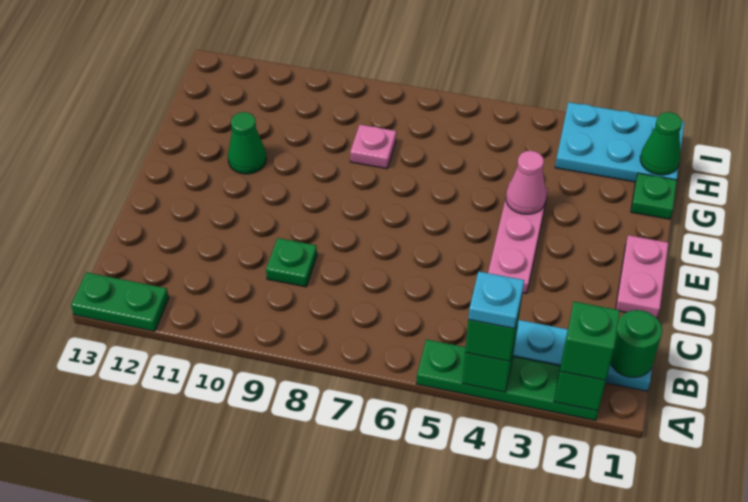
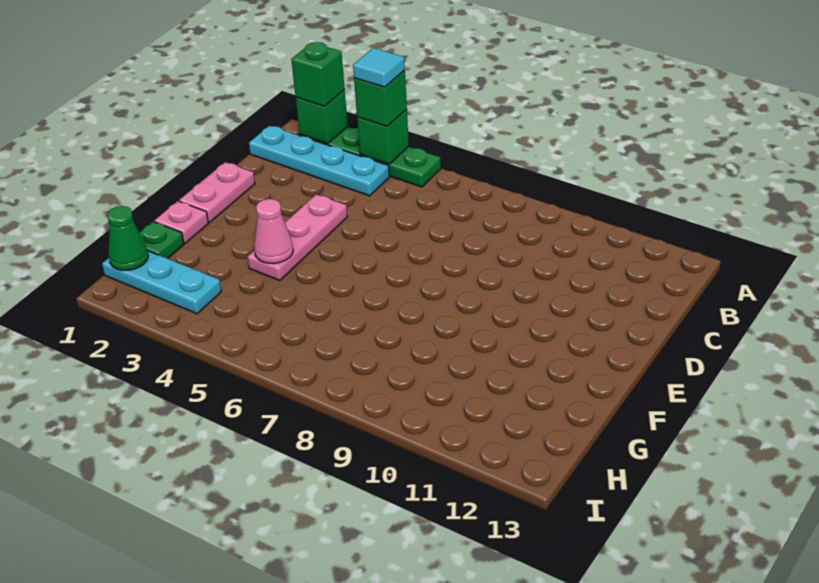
cyan 1x1 plate [468,271,524,329] -> cyan 1x1 tile [353,48,405,87]
green 1x2 plate [71,272,169,331] -> none
green 1x1 round brick [611,310,662,377] -> none
green 1x1 plate [266,238,317,287] -> none
green 1x1 cone [228,112,267,174] -> none
pink 1x1 plate [350,125,396,169] -> pink 1x1 plate moved to [154,201,208,243]
cyan 2x3 plate [555,102,684,182] -> cyan 1x3 plate [102,251,222,314]

